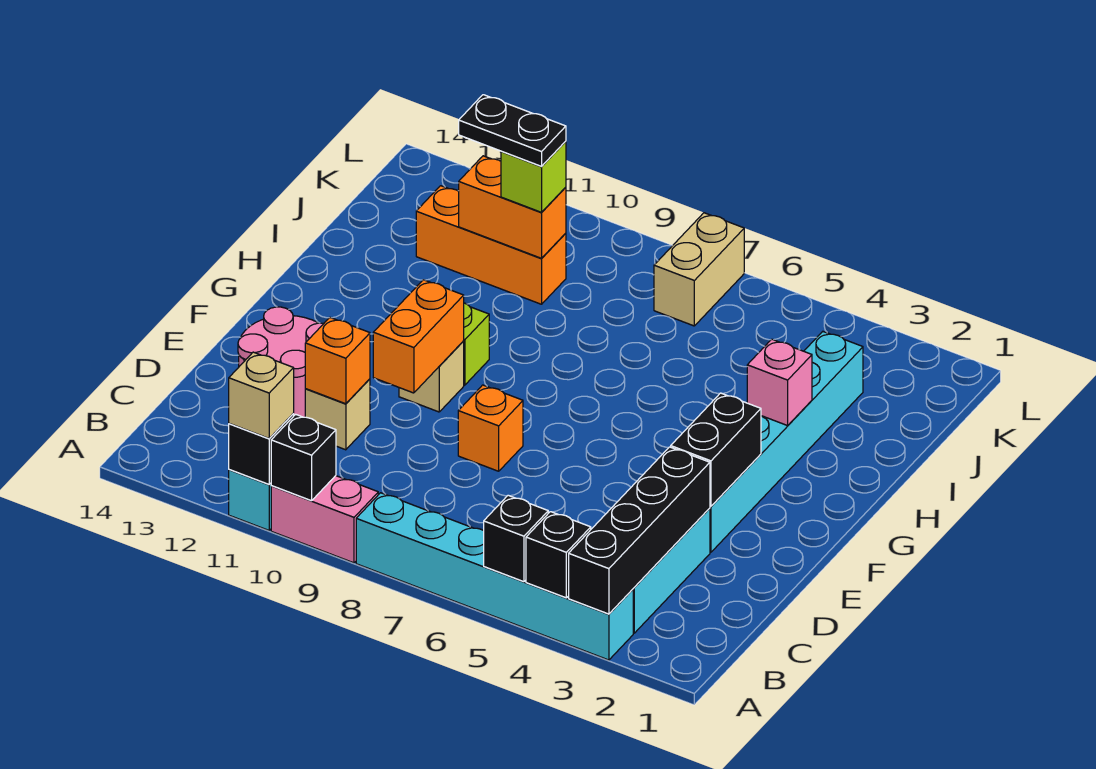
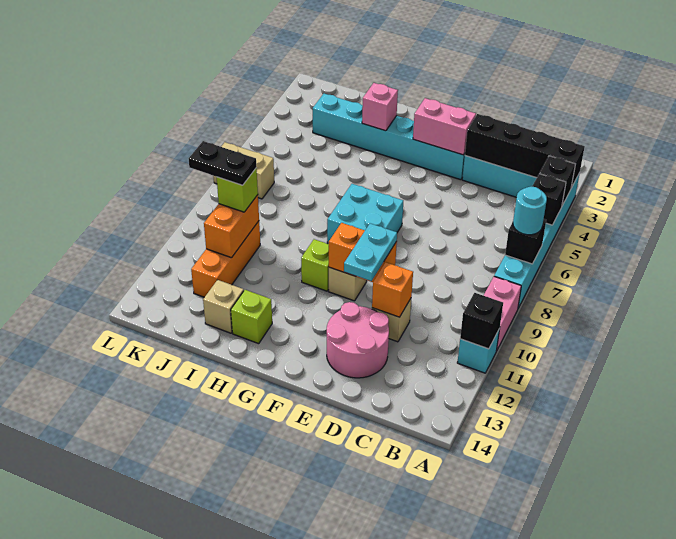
none -> cyan 1x1 round brick [513,187,547,235]
black 1x1 brick [271,414,336,501] -> black 1x1 brick moved to [505,219,546,264]
tan 1x1 brick [229,352,294,438] -> tan 1x1 brick moved to [203,280,244,333]
black 1x2 brick [671,393,761,506] -> pink 1x2 brick [413,98,476,155]
orange 1x1 brick [458,385,523,471] -> none
none -> cyan 1x2 plate [344,223,397,281]
none -> cyan 2x2 brick [327,184,403,244]
none -> lime 1x1 brick [231,290,272,344]
black 1x2 plate [459,95,566,166] -> black 1x2 plate turned to [189,141,256,185]

